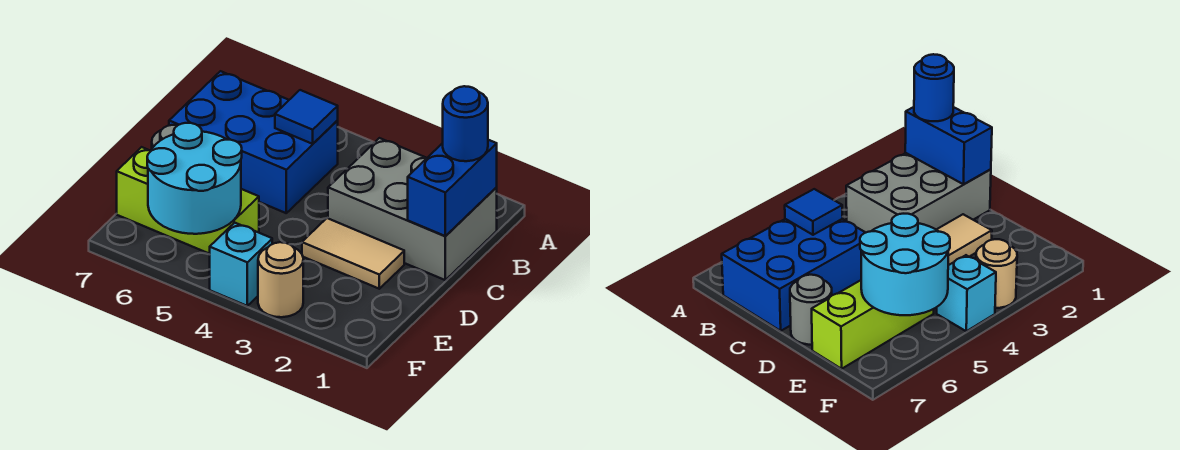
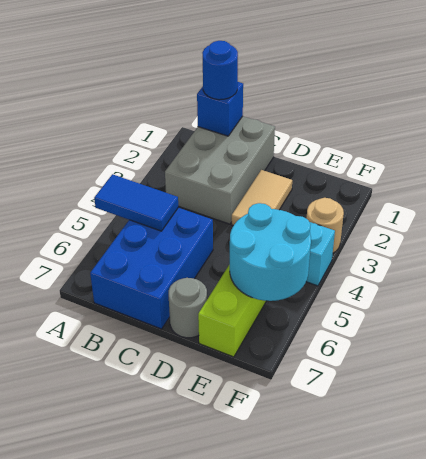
blue 1x2 brick [408,140,497,236] -> blue 1x1 brick [197,82,243,136]
blue 1x1 tile [275,90,338,144] -> blue 1x2 tile [94,174,178,231]

